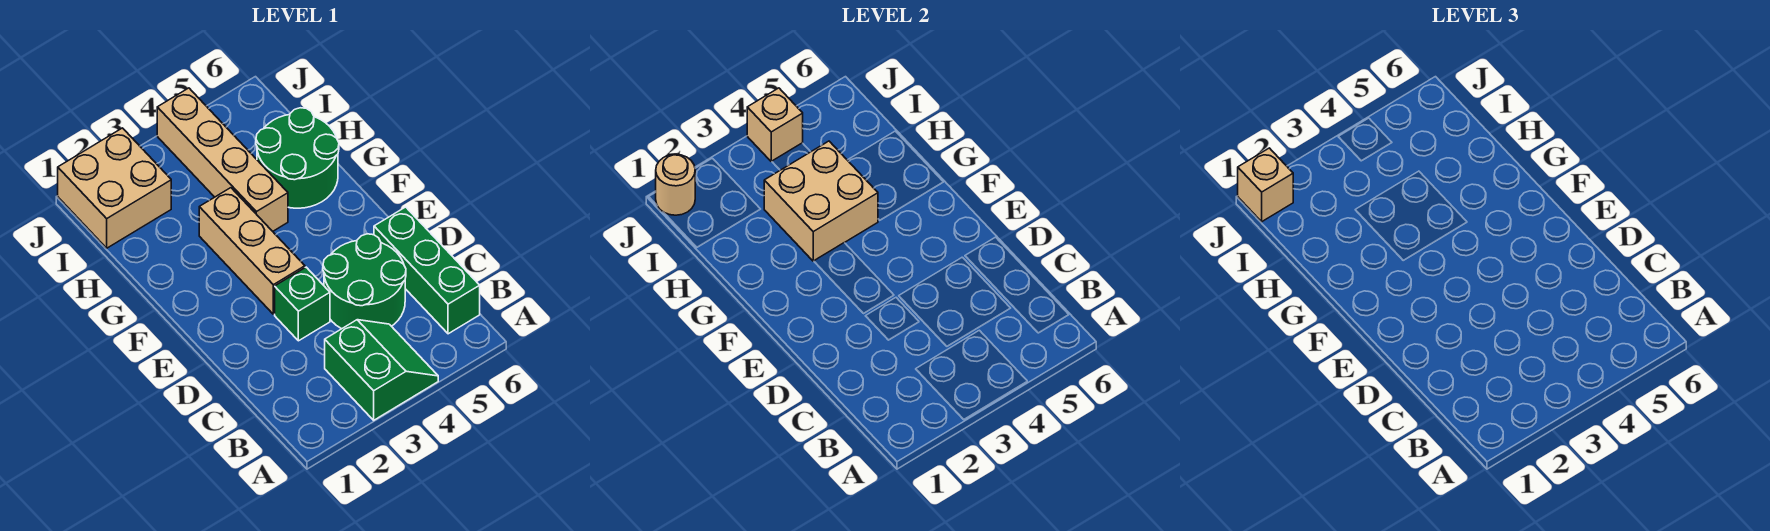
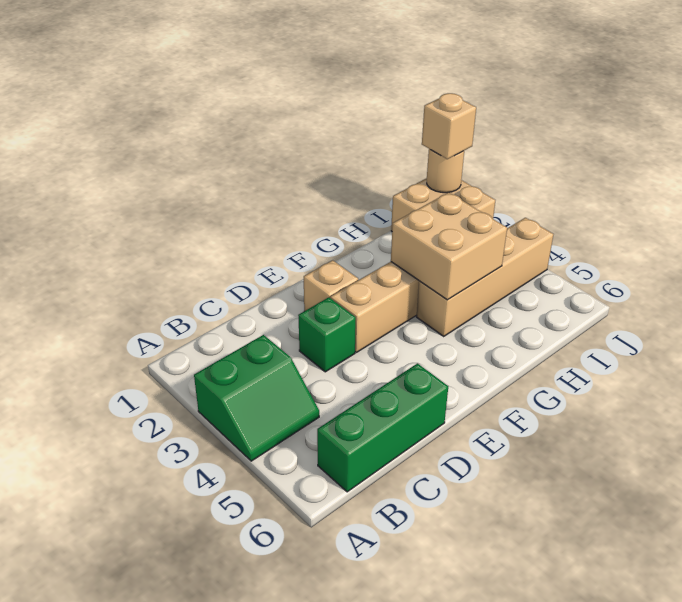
green 2x2 round brick [323,234,406,329] -> none
green 2x2 round brick [256,108,339,208] -> none
tan 1x1 brick [747,88,803,162] -> tan 1x1 brick moved to [304,260,358,311]

